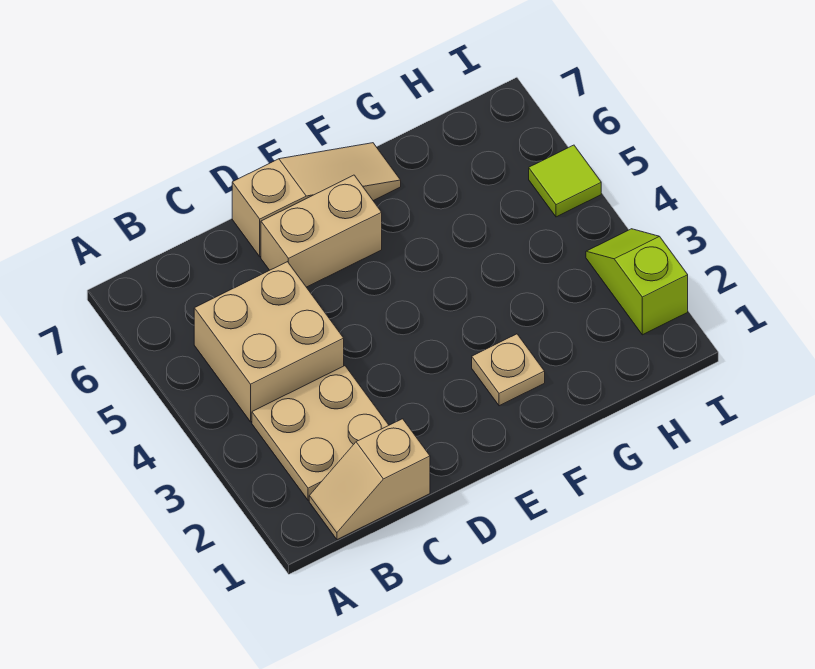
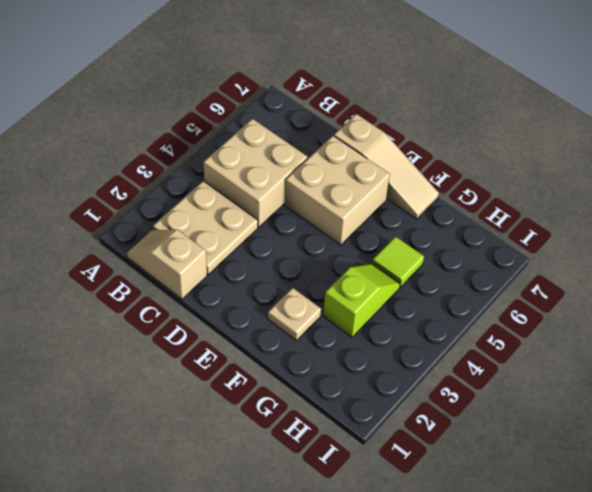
tan 1x2 brick [261,175,382,287] -> tan 2x2 brick [285,136,390,245]
lime 1x2 slope [586,229,688,335] -> lime 1x2 slope moved to [323,264,400,337]
lime 1x1 tile [529,145,601,217] -> lime 1x1 tile moved to [372,237,424,287]

